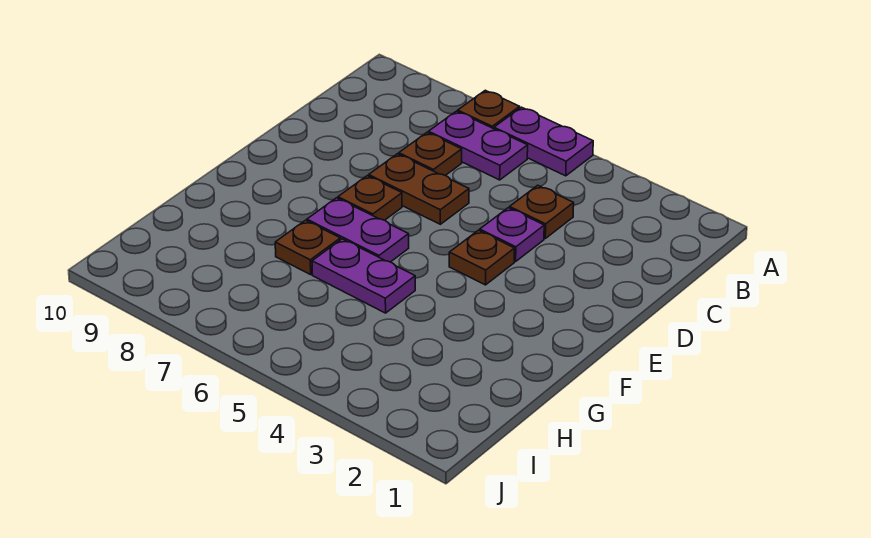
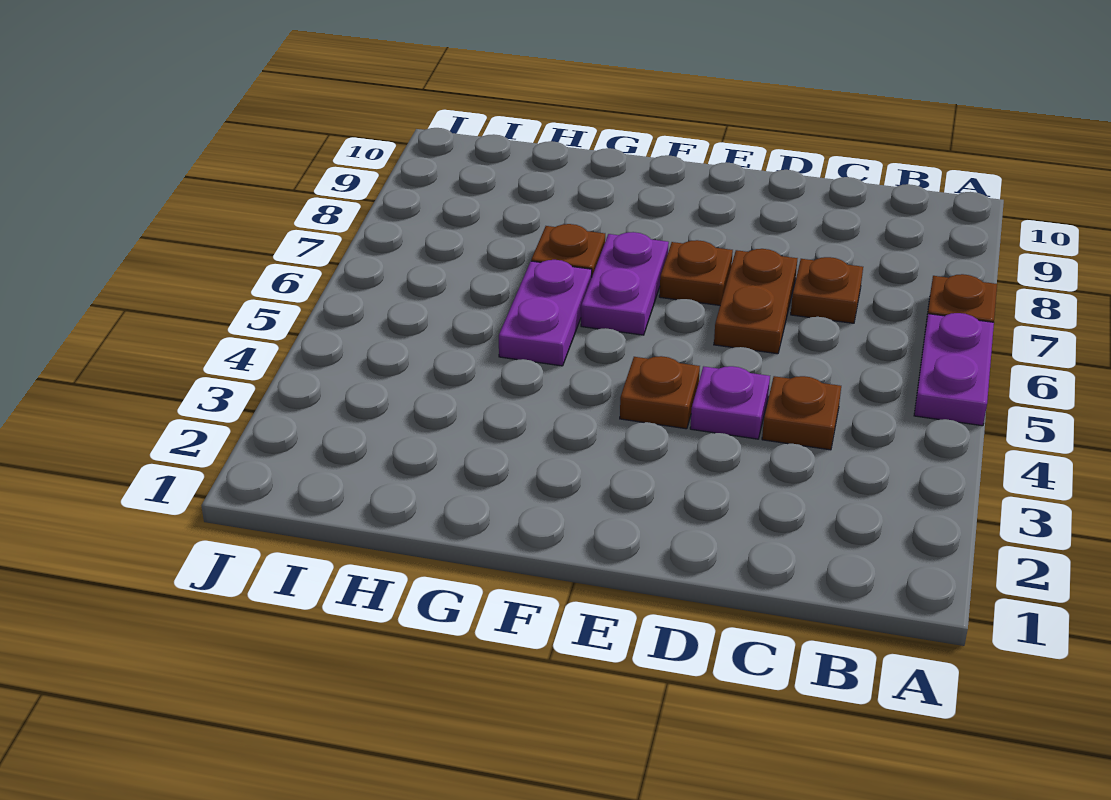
purple 1x2 plate [429,111,528,180] -> none

